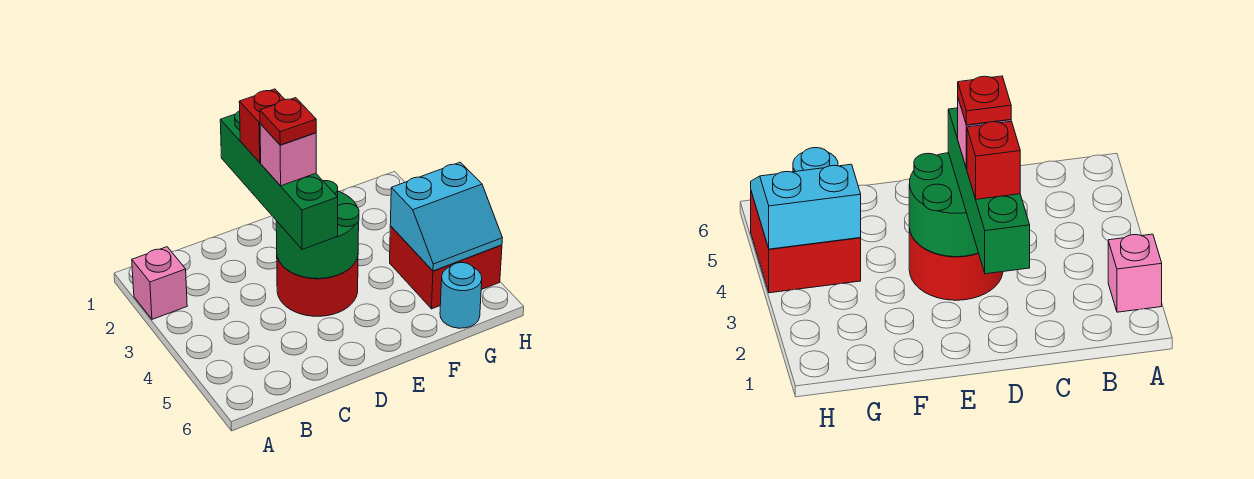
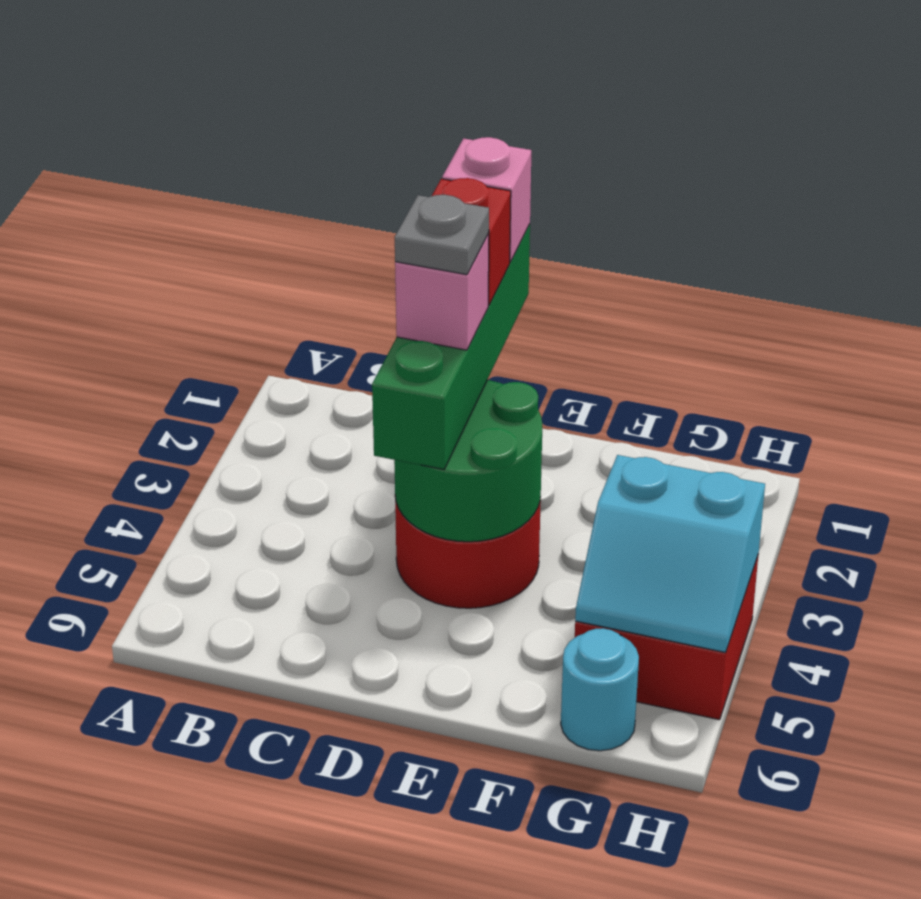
pink 1x1 brick [132,247,187,319] -> pink 1x1 brick moved to [442,137,531,262]
red 1x1 plate [260,98,316,145] -> grey 1x1 plate [395,195,489,275]

